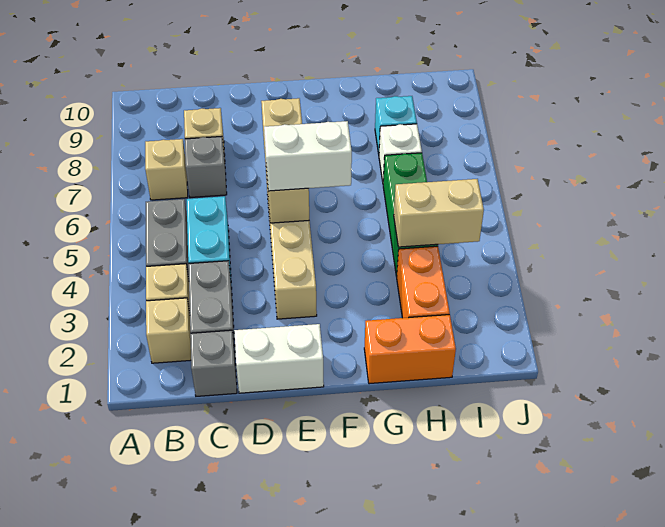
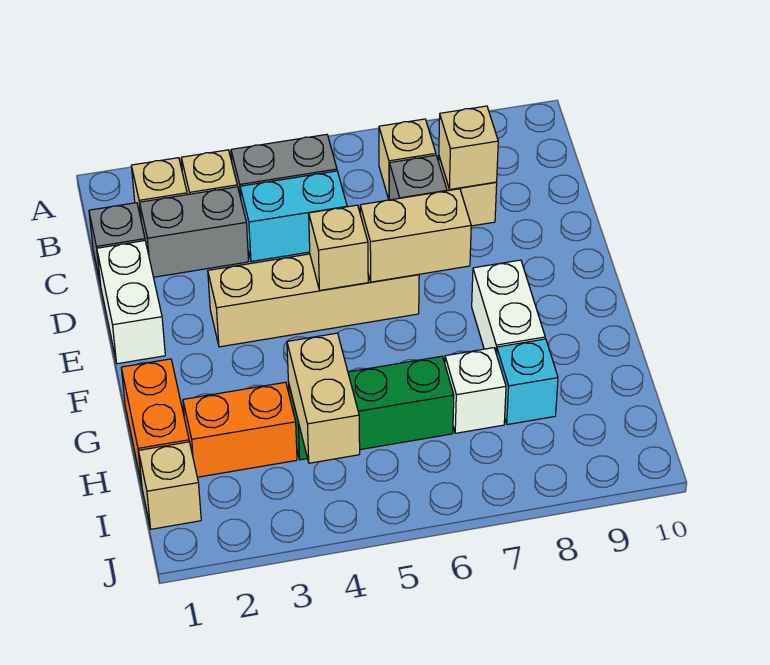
none -> tan 1x1 brick [439,106,498,190]
white 1x2 brick [264,121,352,191] -> white 1x2 brick moved to [472,260,545,354]
none -> tan 1x1 brick [138,442,201,529]

